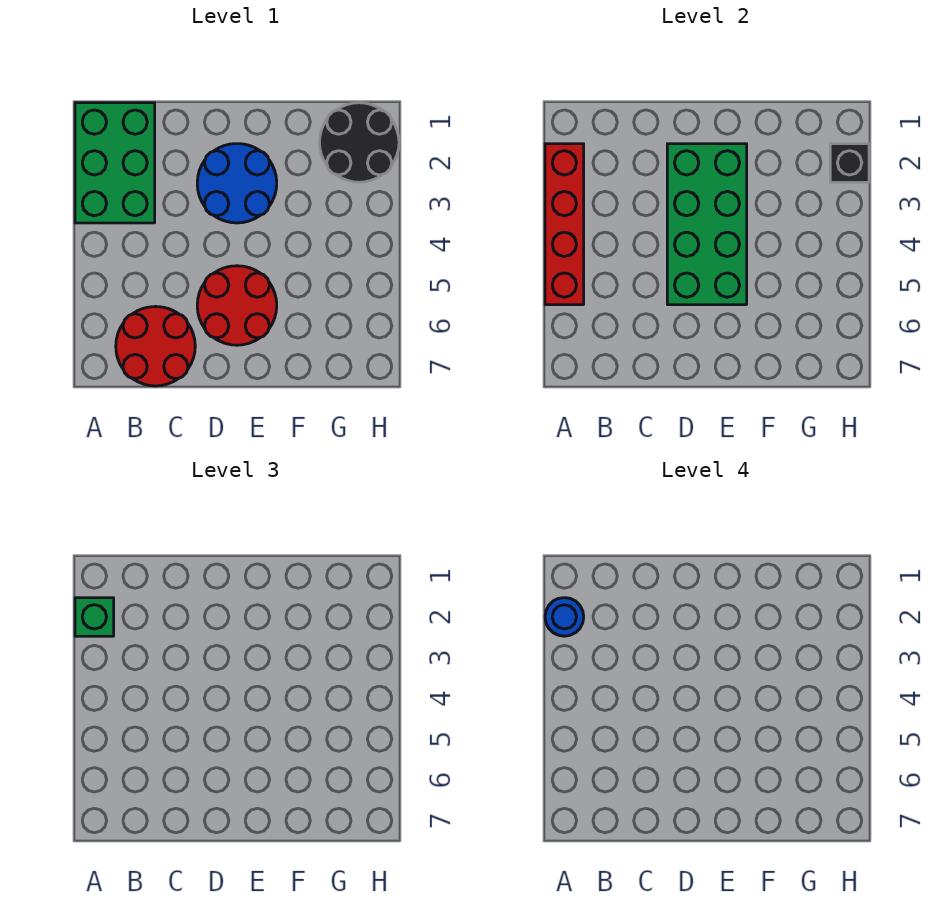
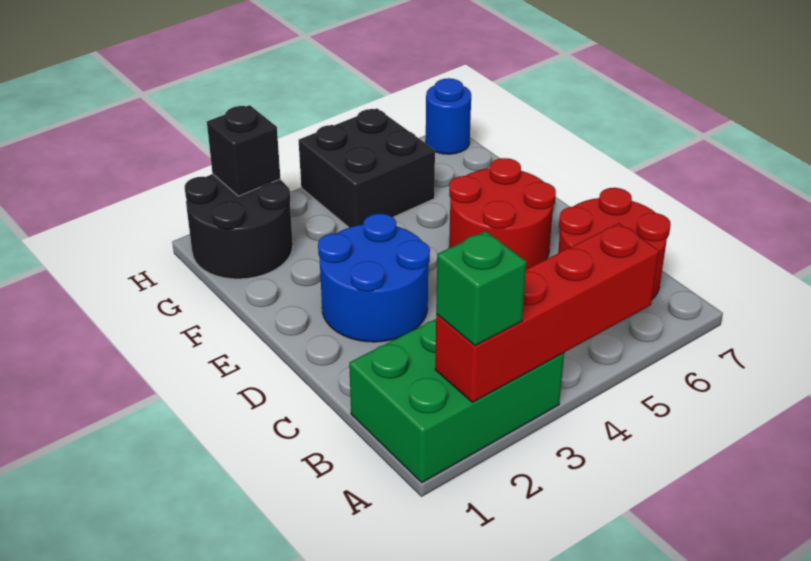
blue 1x1 round brick [545,598,584,636] -> blue 1x1 round brick moved to [426,78,471,154]
green 2x4 brick [667,144,747,305] -> none
none -> black 2x2 brick [299,108,435,227]

